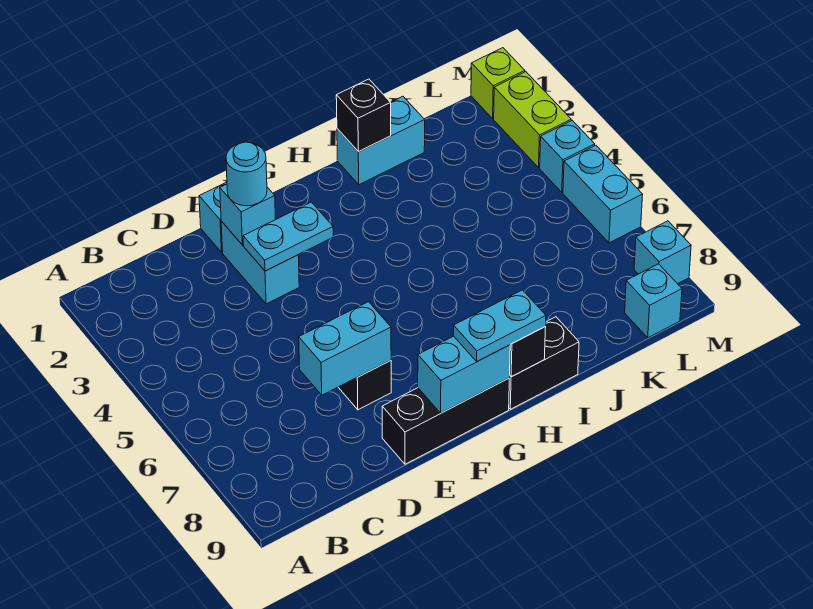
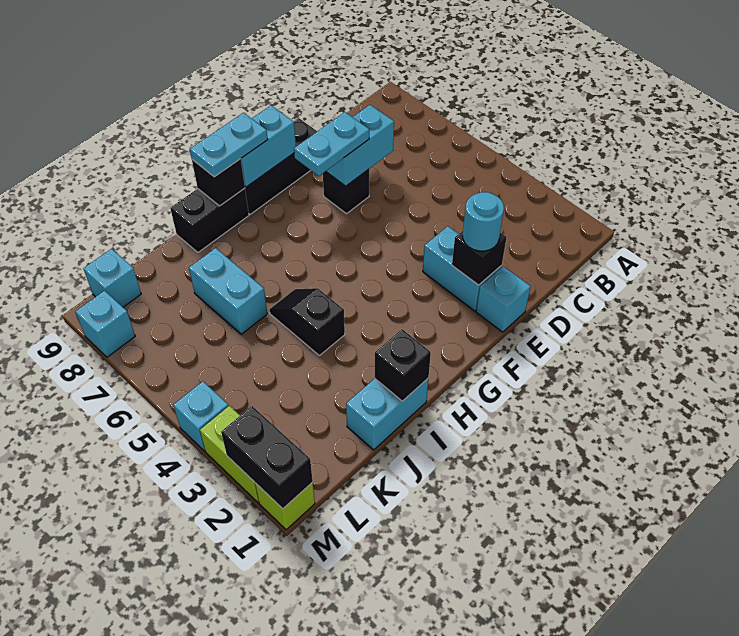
cyan 1x1 brick [220,184,276,245] -> black 1x1 brick [452,231,507,285]
cyan 1x2 plate [243,202,333,271] -> cyan 1x2 plate moved to [294,112,369,176]
none -> black 1x2 slope [269,288,345,356]
none -> black 1x2 brick [221,406,313,509]
cyan 1x2 brick [563,145,643,243] -> cyan 1x2 brick moved to [189,248,267,334]

